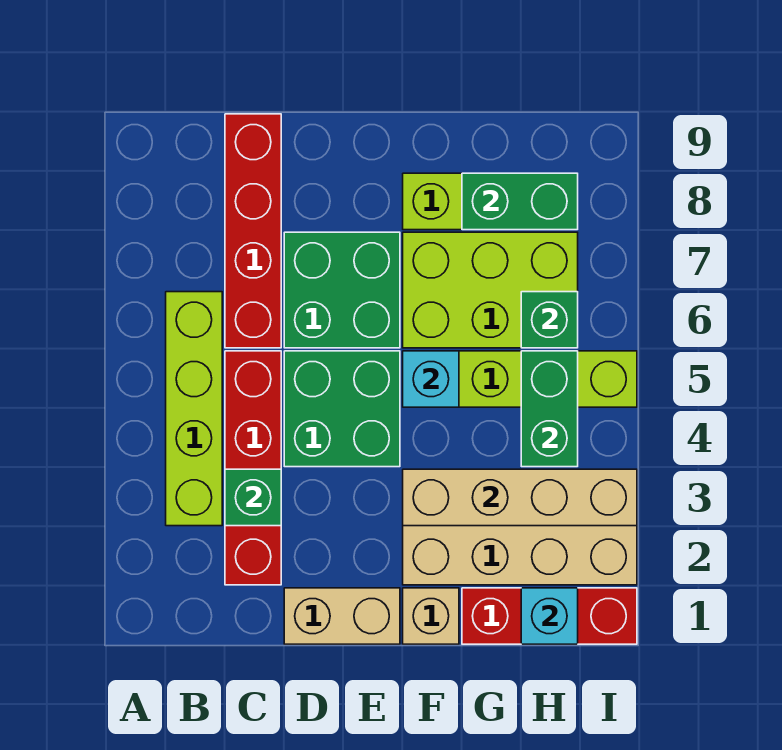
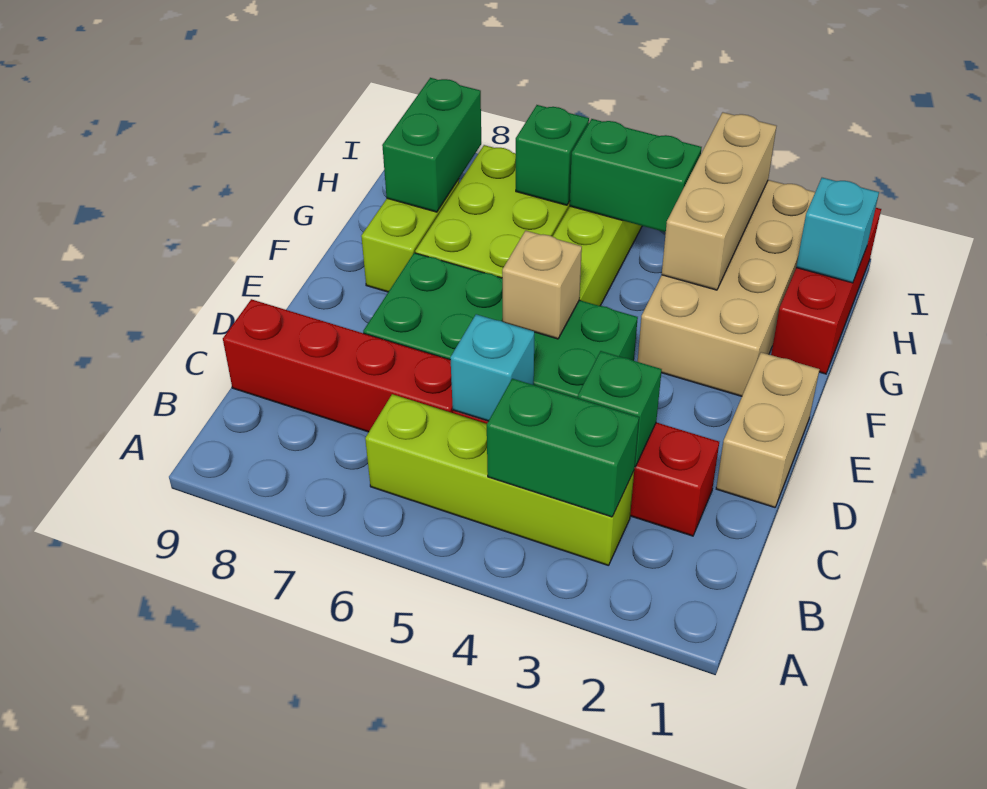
none -> green 1x2 brick [487,379,639,517]
tan 1x1 brick [403,588,459,644] -> tan 1x1 brick moved to [502,231,582,339]
tan 1x4 brick [403,469,637,526] -> tan 1x3 brick [662,112,776,290]
cyan 1x1 brick [403,351,459,407] -> cyan 1x1 brick moved to [450,314,534,421]

